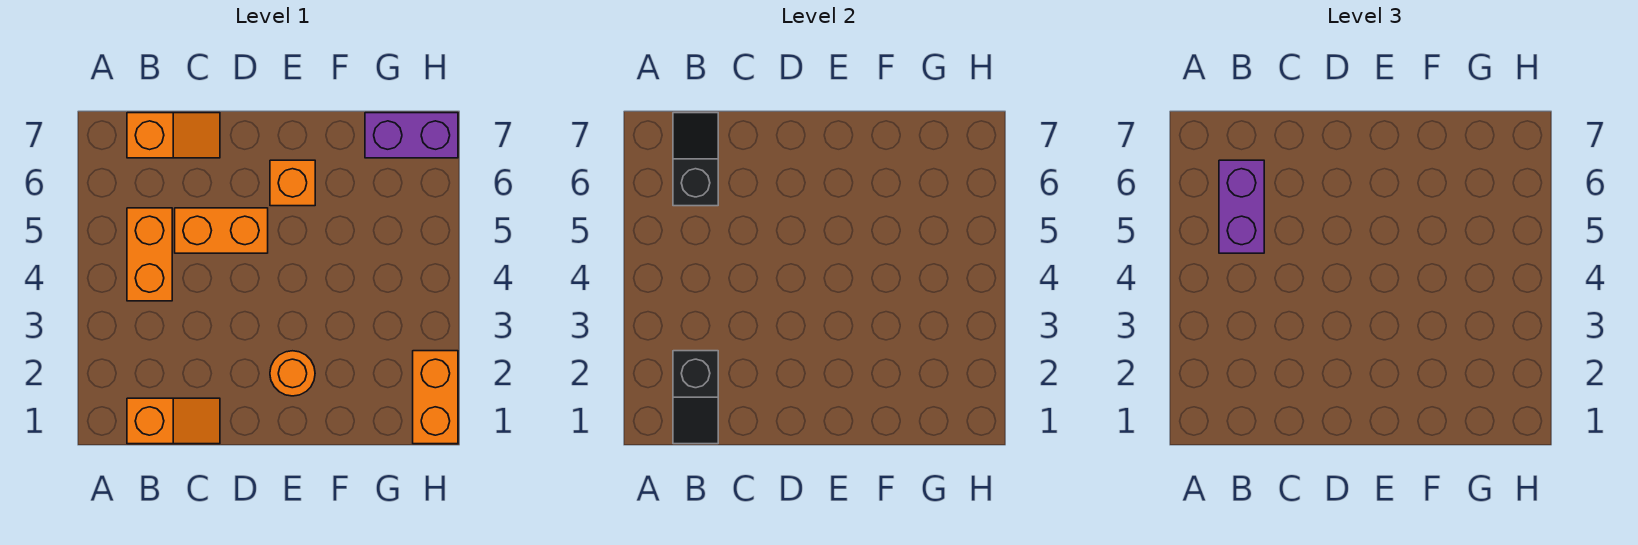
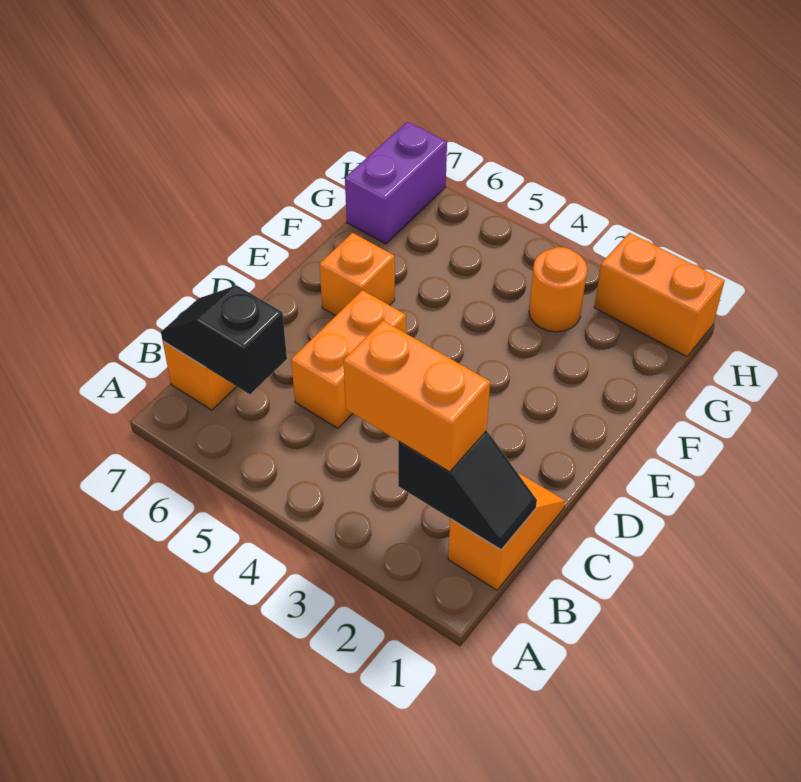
orange 1x2 brick [127,208,172,301] -> orange 1x2 brick moved to [343,321,490,472]
purple 1x2 brick [1219,160,1264,253] -> none
orange 1x1 round brick [270,351,315,396] -> orange 1x1 round brick moved to [529,247,587,332]

